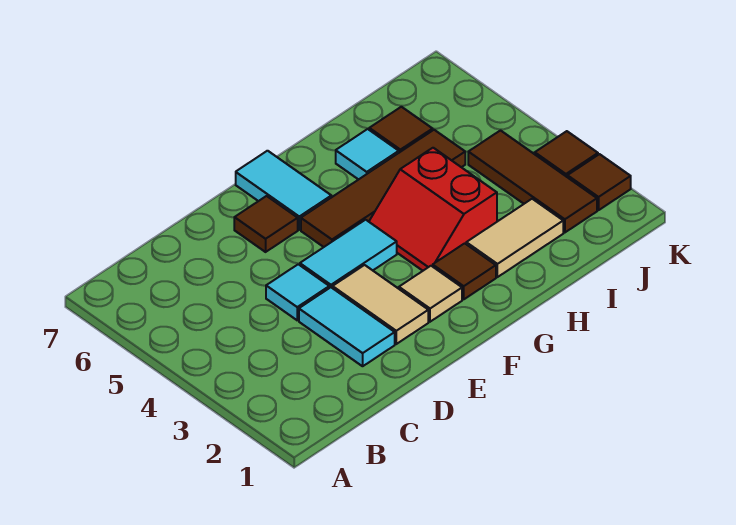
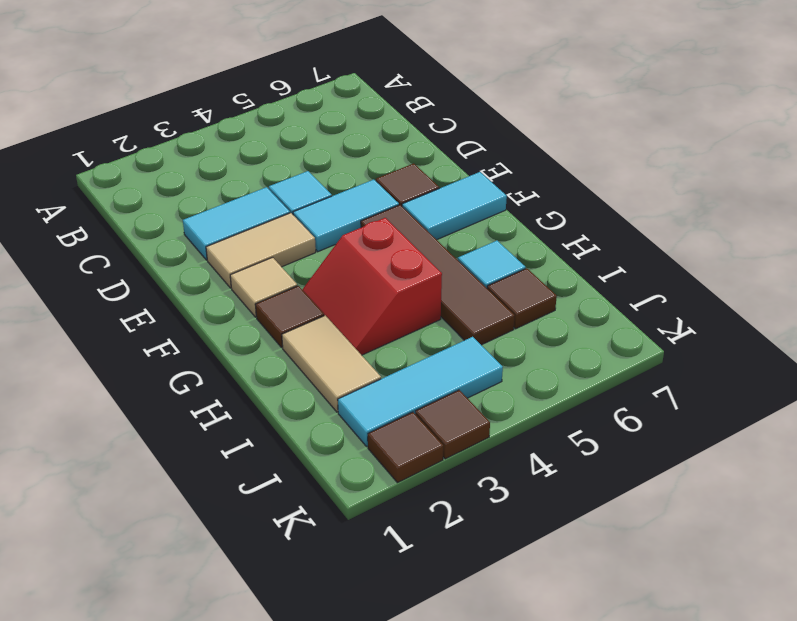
cyan 1x2 tile [300,220,397,288] -> cyan 1x2 tile turned to [293,180,399,252]
red 2x2 slope [369,148,497,271] -> red 2x2 slope turned to [302,218,442,355]
brown 1x3 tile [468,131,597,232] -> cyan 1x3 tile [338,337,503,446]

